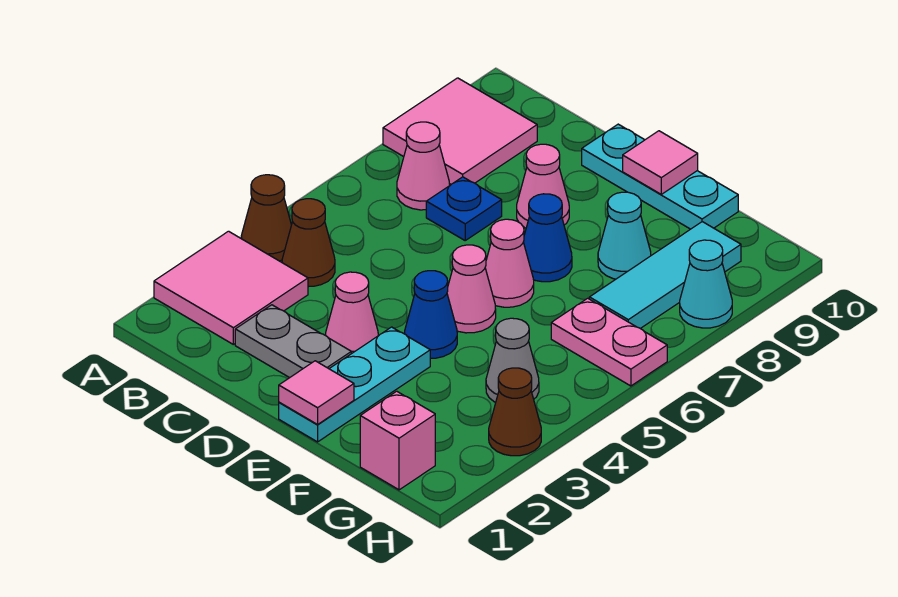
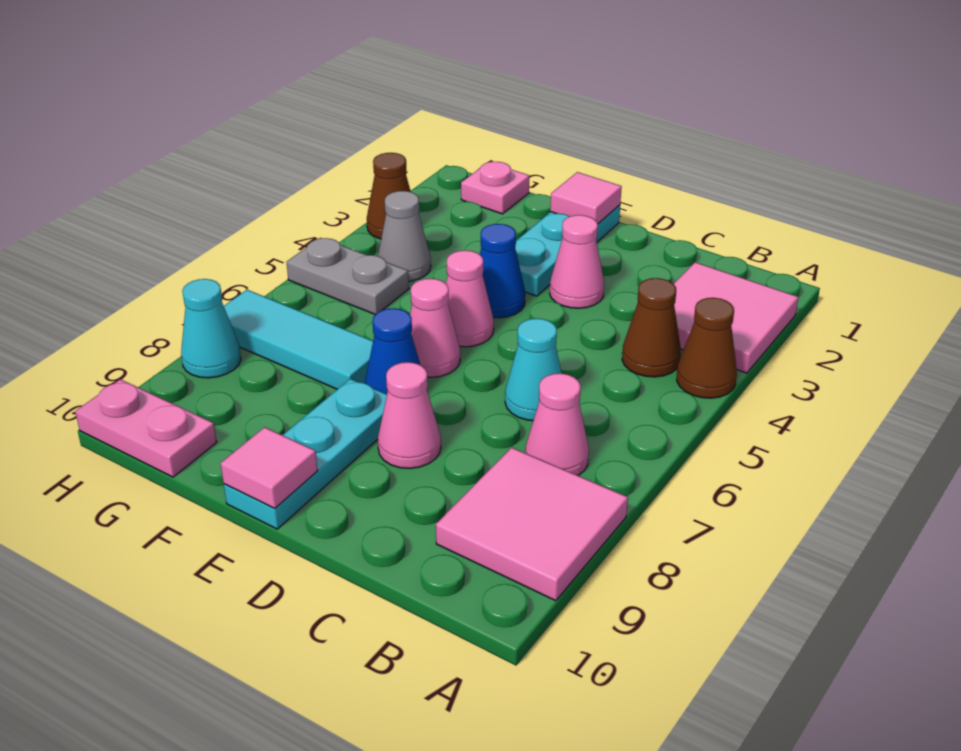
grey 1x2 plate [235,305,351,378] -> grey 1x2 plate moved to [287,238,409,314]
blue 1x1 plate [426,177,502,240] -> none
cyan 1x3 plate [582,124,738,229] -> cyan 1x3 plate turned to [224,379,387,529]
cyan 1x1 cone [598,192,651,279] -> cyan 1x1 cone moved to [505,318,562,421]
pink 1x1 brick [360,391,435,490] -> pink 1x1 plate [461,162,529,214]
pink 1x2 plate [551,298,667,386] -> pink 1x2 plate moved to [75,379,217,477]
cyan 1x3 tile [589,222,741,328] -> cyan 1x3 tile turned to [224,290,373,389]

